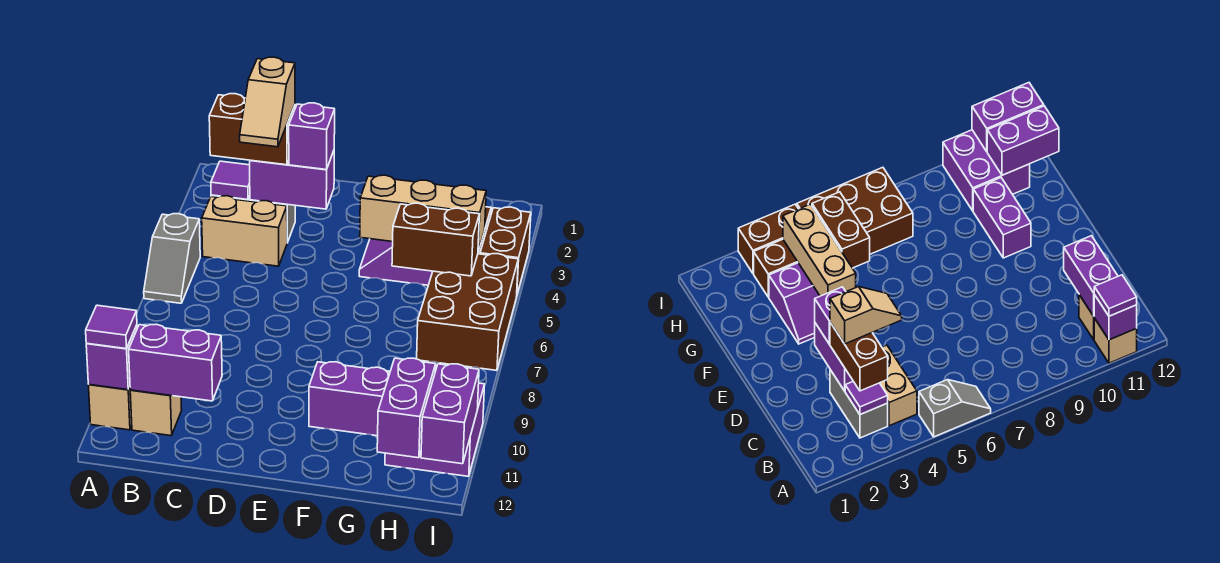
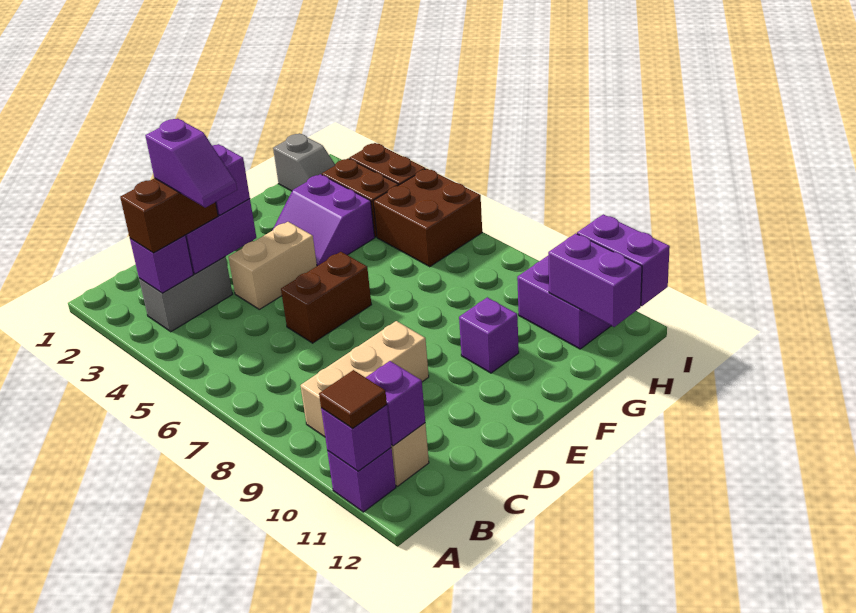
grey 1x2 slope [144,214,200,303] -> grey 1x2 slope moved to [273,133,335,191]
tan 1x1 brick [88,385,132,430] -> purple 1x1 brick [327,448,396,512]
purple 1x1 tile [86,305,137,349] -> brown 1x1 tile [319,370,387,429]
purple 1x1 tile [211,161,250,200] -> purple 1x1 brick [130,235,194,293]
tan 1x2 brick [202,196,287,266] -> tan 1x2 brick moved to [229,222,317,309]
purple 1x2 brick [129,324,222,401] -> purple 1x1 brick [366,361,425,446]
tan 1x2 slope [240,57,295,147] -> purple 1x2 slope [145,119,237,208]
tan 1x3 brick [360,175,486,251] -> tan 1x3 brick moved to [300,321,429,437]
purple 1x2 brick [309,362,390,436] -> purple 1x1 brick [459,297,519,373]
brown 1x2 brick [392,203,479,276] -> brown 1x2 brick moved to [281,252,371,343]
brown 2x3 brick [417,254,518,370] -> brown 2x2 brick [373,169,482,267]

